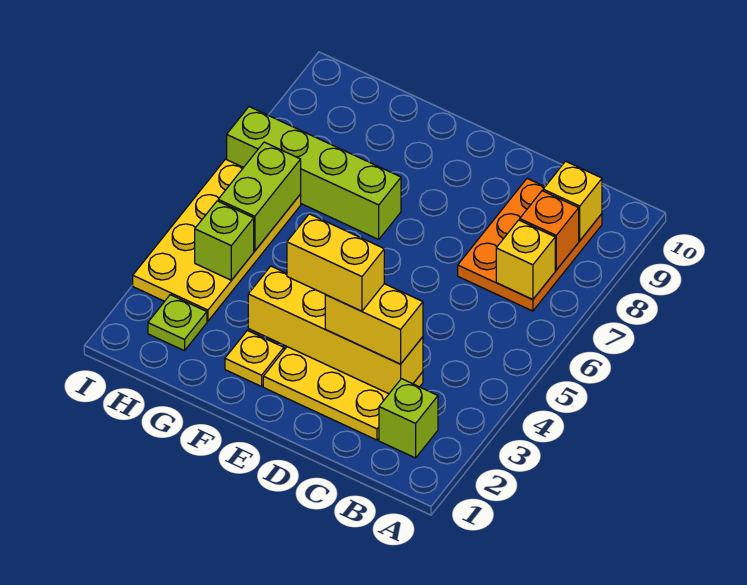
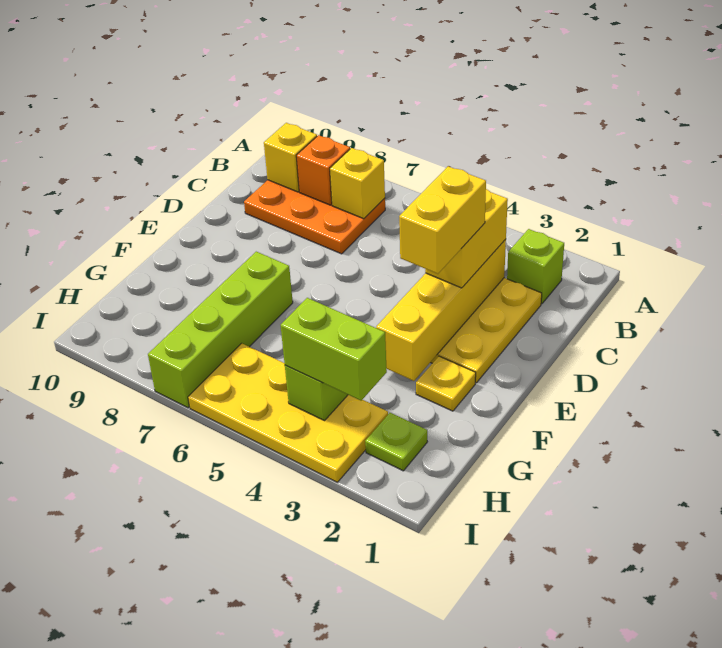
lime 1x2 brick [218,142,301,251] -> lime 1x2 brick moved to [281,298,387,401]

